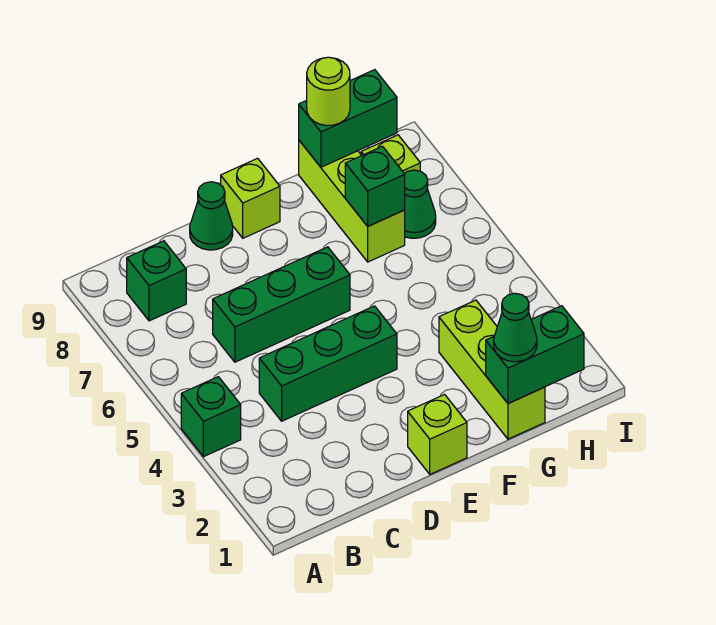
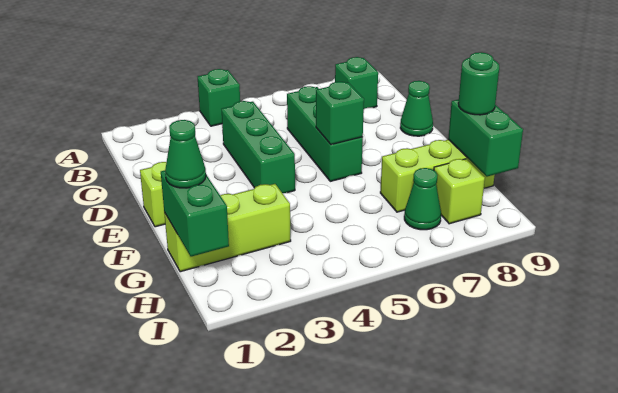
lime 1x1 brick [221,158,280,238] -> none
green 1x1 brick [345,146,405,226] -> green 1x1 brick moved to [316,82,364,144]
lime 1x1 round brick [307,57,350,126] -> green 1x1 round brick [458,52,499,115]

